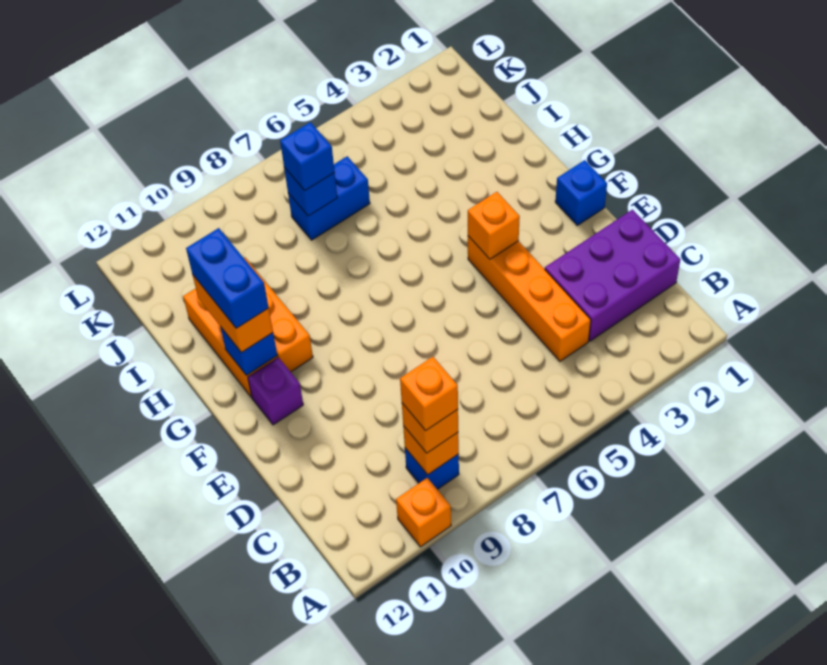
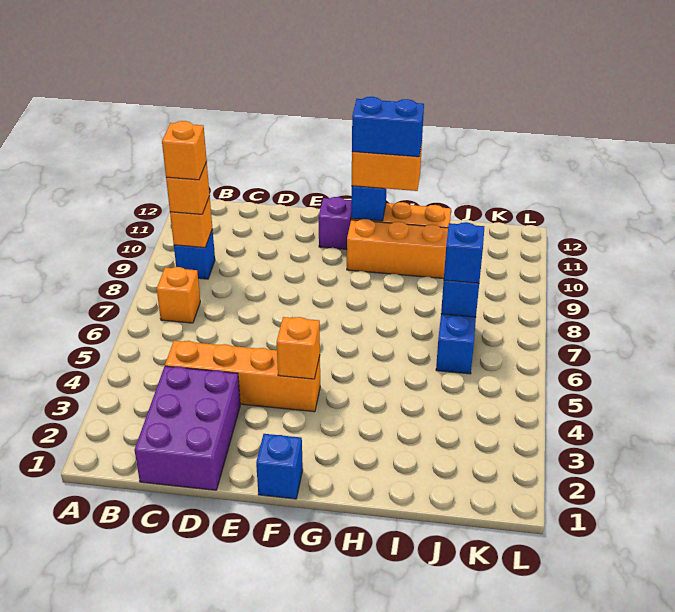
orange 1x1 brick [396,478,451,547] -> orange 1x1 brick moved to [157,267,200,323]

